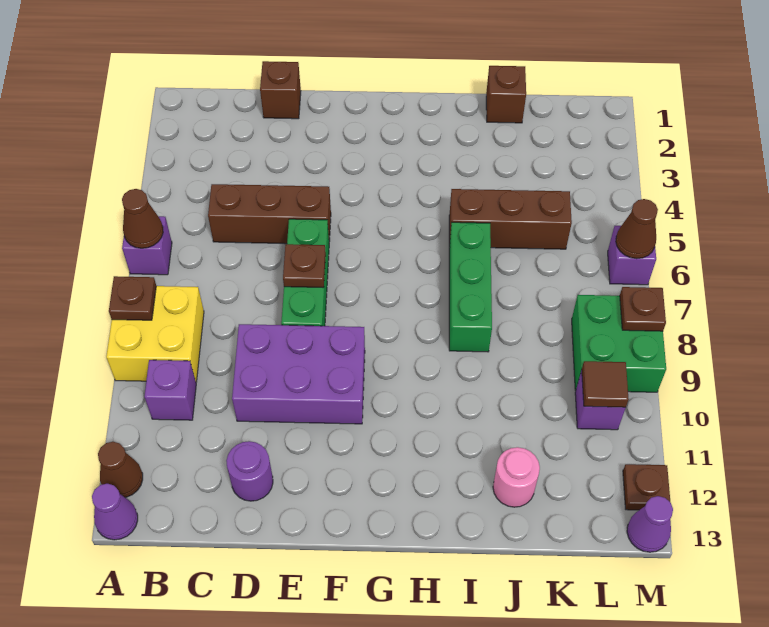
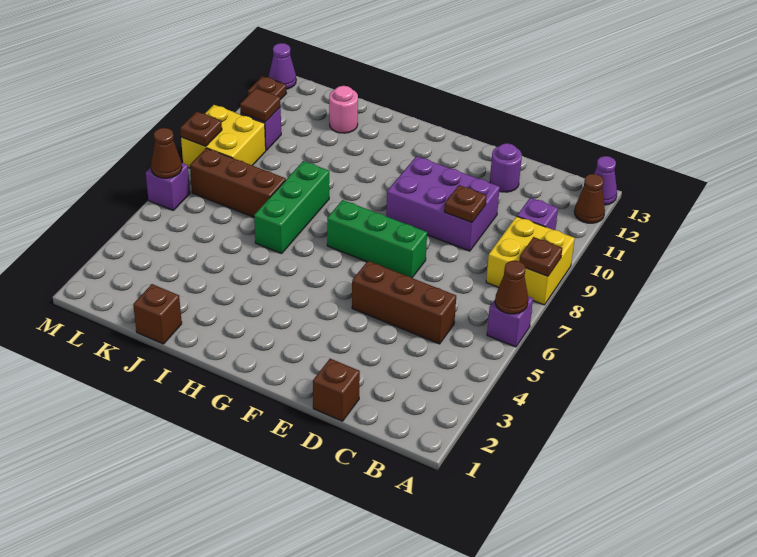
green 1x3 brick [281,219,329,326] -> green 1x3 brick turned to [327,200,427,278]
brown 1x1 plate [283,244,326,288] -> brown 1x1 plate moved to [444,185,487,223]
brown 1x3 brick [449,189,572,249] -> brown 1x3 brick moved to [190,148,286,217]
green 2x2 brick [572,295,666,392] -> yellow 2x2 brick [181,105,266,168]

